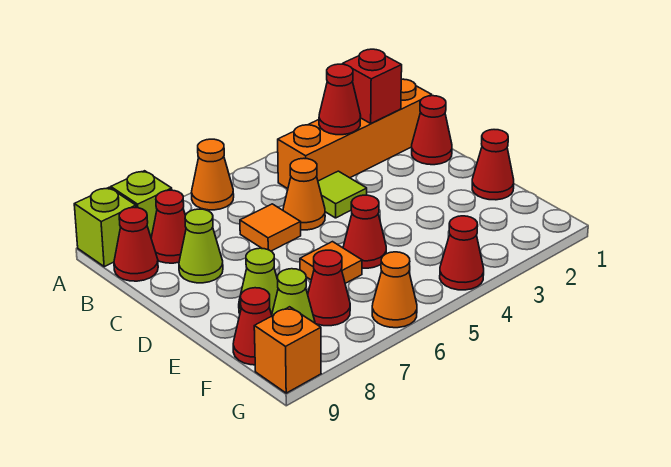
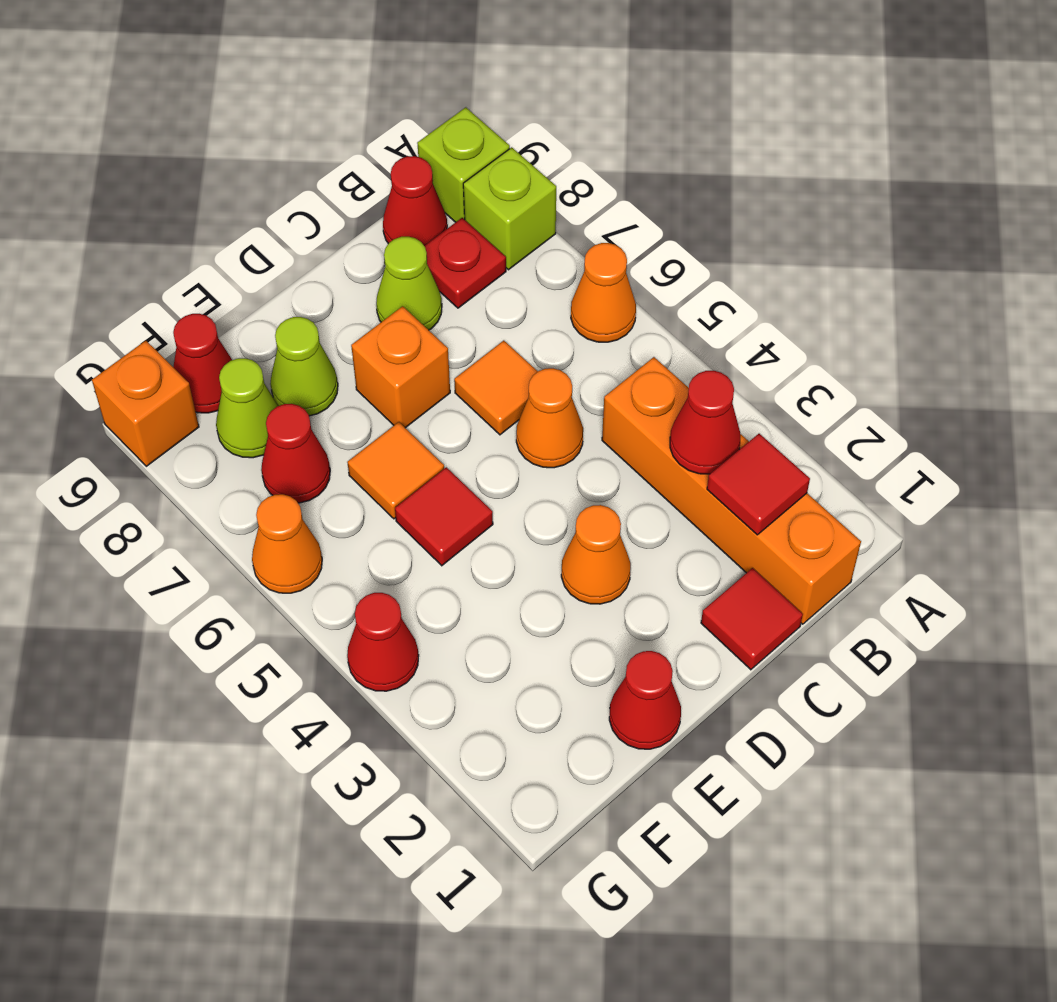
red 1x1 brick [343,49,402,123] -> red 1x1 tile [707,434,810,535]
red 1x1 cone [151,190,186,263] -> red 1x1 plate [425,218,506,308]
red 1x1 cone [412,96,452,165] -> red 1x1 tile [701,568,803,670]
lime 1x1 tile [318,171,367,218] -> none
none -> orange 1x1 cone [561,505,631,604]
none -> orange 1x1 brick [351,306,450,428]
red 1x1 cone [343,195,386,268] -> red 1x1 tile [395,467,493,566]

